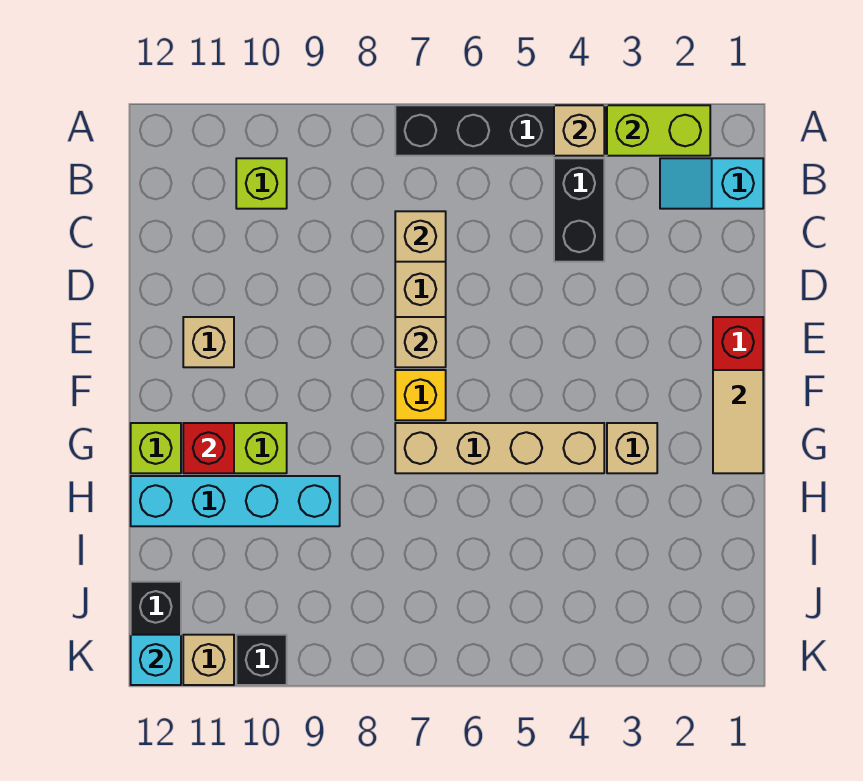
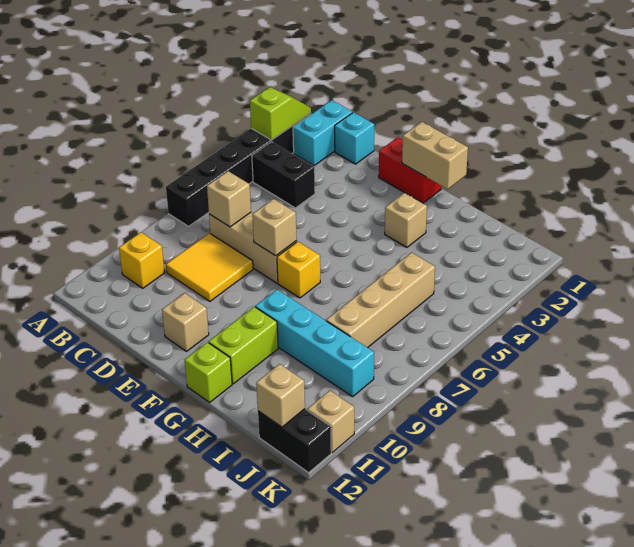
lime 1x2 brick [607,105,710,156] -> lime 1x2 slope [250,87,311,140]
tan 1x1 brick [554,105,604,156] -> tan 1x1 brick moved to [256,364,305,427]
cyan 1x2 slope [660,158,763,209] -> cyan 1x2 brick [293,100,352,166]
lime 1x1 brick [236,158,287,209] -> yellow 1x1 brick [119,232,165,288]
none -> yellow 2x2 tile [166,233,253,301]
tan 1x2 tile [713,370,763,473] -> tan 1x2 brick [402,122,468,189]
tan 1x4 brick [395,423,604,473] -> tan 1x4 brick moved to [326,253,435,348]
red 1x1 brick [183,423,234,473] -> none
cyan 1x4 brick [131,476,340,526] -> cyan 1x4 brick turned to [255,290,374,397]
black 1x1 brick [236,635,287,685] -> none
cyan 1x1 brick [131,635,181,685] -> cyan 1x1 brick moved to [335,112,374,164]

